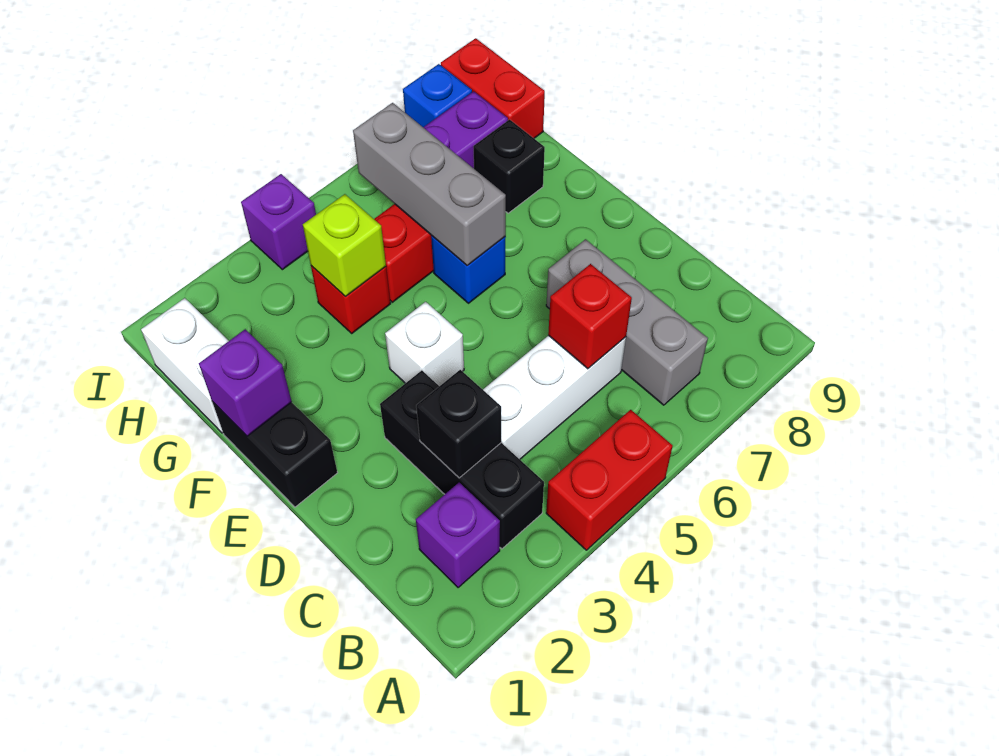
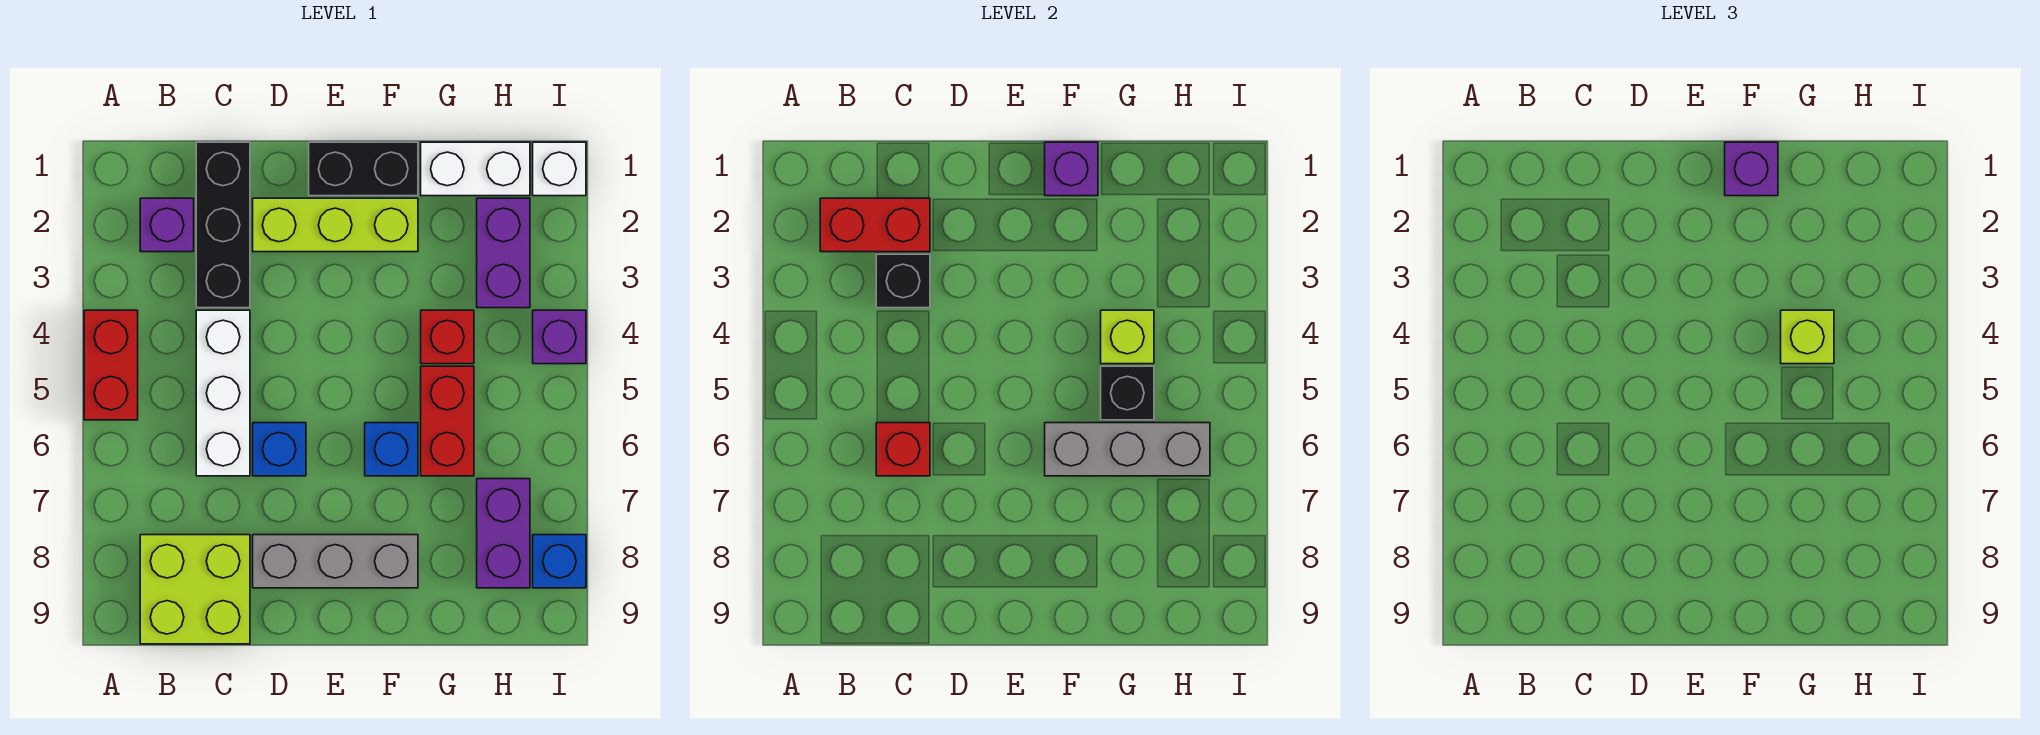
black 1x3 brick [380,370,544,549] -> black 1x3 brick turned to [196,142,250,308]
grey 1x3 brick [546,239,708,405] -> grey 1x3 brick moved to [253,535,418,588]
none -> lime 2x2 brick [140,535,250,644]
none -> lime 1x3 brick [253,198,418,252]
none -> blue 1x1 brick [253,423,306,476]
white 1x1 brick [385,302,464,386] -> white 1x1 brick moved to [533,142,586,196]
none -> purple 1x1 brick [1725,142,1778,196]
none -> lime 1x1 brick [1781,310,1834,364]
black 1x1 brick [474,119,545,213] -> black 1x1 brick moved to [1101,366,1154,420]
none -> purple 1x2 brick [477,198,530,308]
red 1x2 brick [441,38,545,138] -> red 1x2 brick moved to [820,198,930,252]

